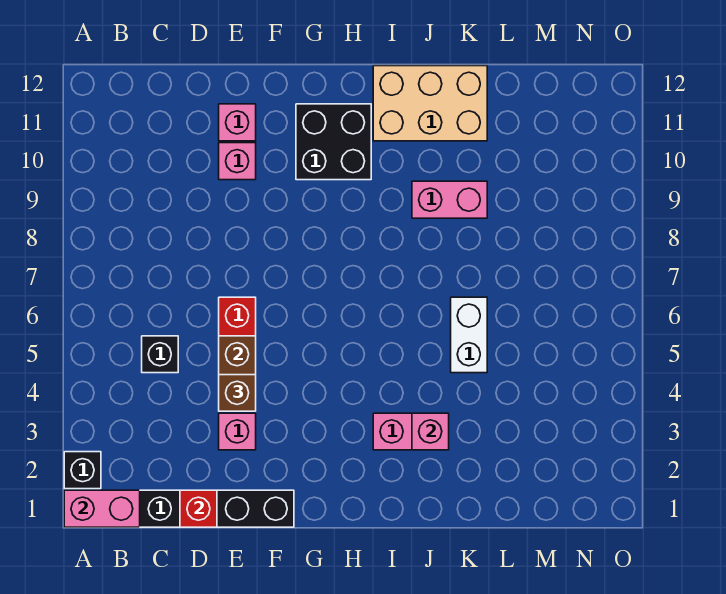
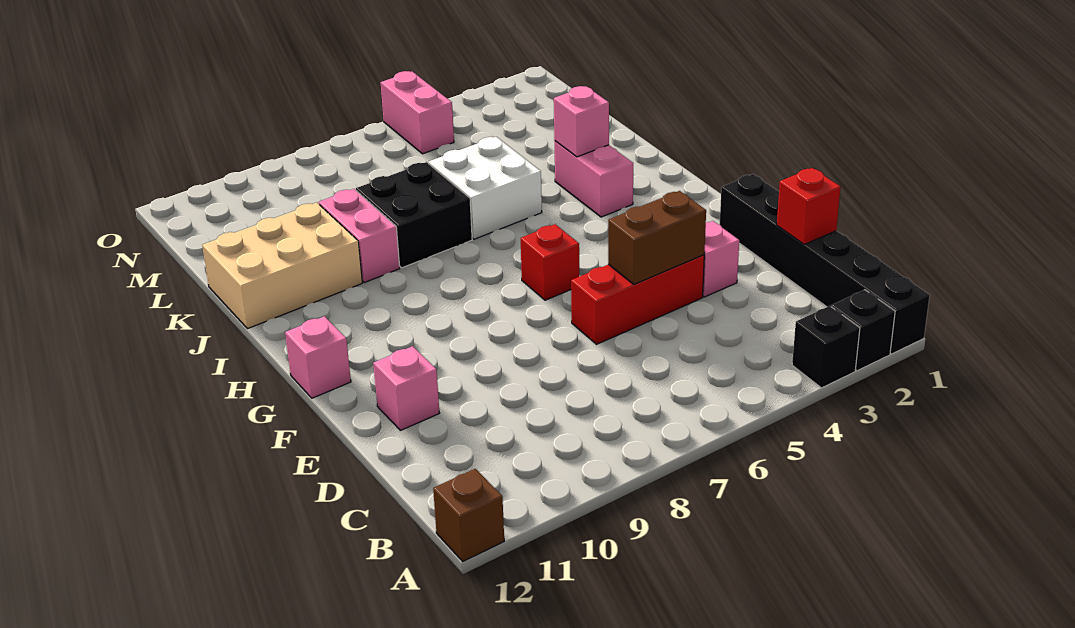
pink 1x2 brick [64,490,140,527] -> pink 1x2 brick moved to [381,71,454,154]
black 1x1 brick [142,336,178,373] -> black 1x1 brick moved to [792,306,860,388]
brown 1x1 brick [219,375,256,411] -> brown 1x1 brick moved to [433,469,504,561]
pink 1x1 brick [219,143,256,180] -> pink 1x1 brick moved to [285,316,351,398]
none -> red 1x1 brick [521,224,579,300]
black 2x2 brick [296,104,371,180] -> black 2x2 brick moved to [356,162,472,268]
tan 2x3 brick [373,66,487,141] -> tan 2x3 brick turned to [202,203,362,329]
white 1x2 brick [451,297,487,373] -> white 2x2 brick [428,137,542,239]

